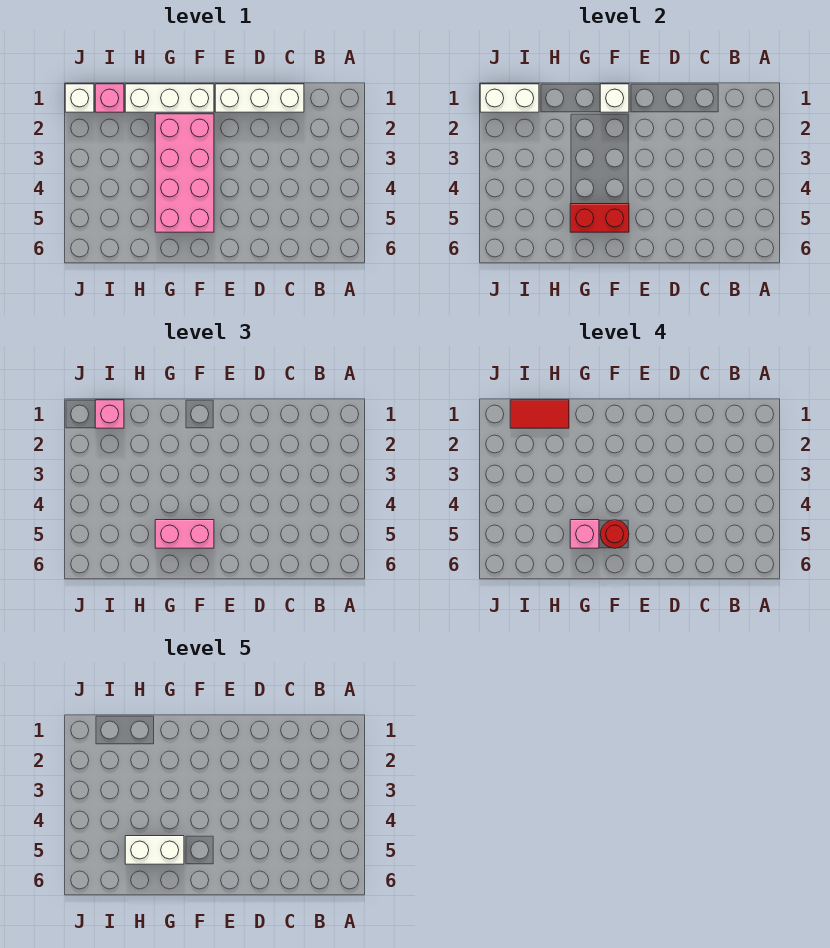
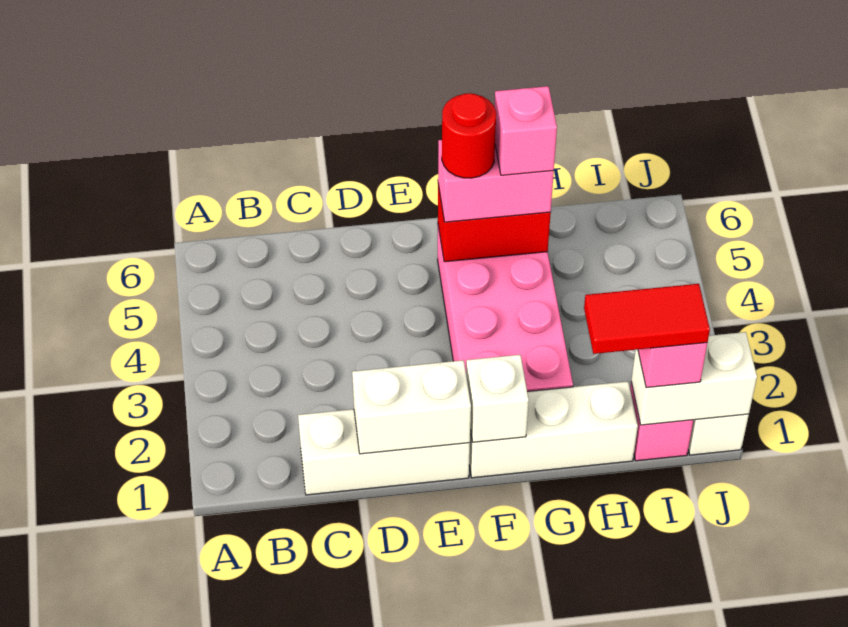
white 1x2 brick [125,836,184,864] -> white 1x2 brick moved to [352,360,471,454]

